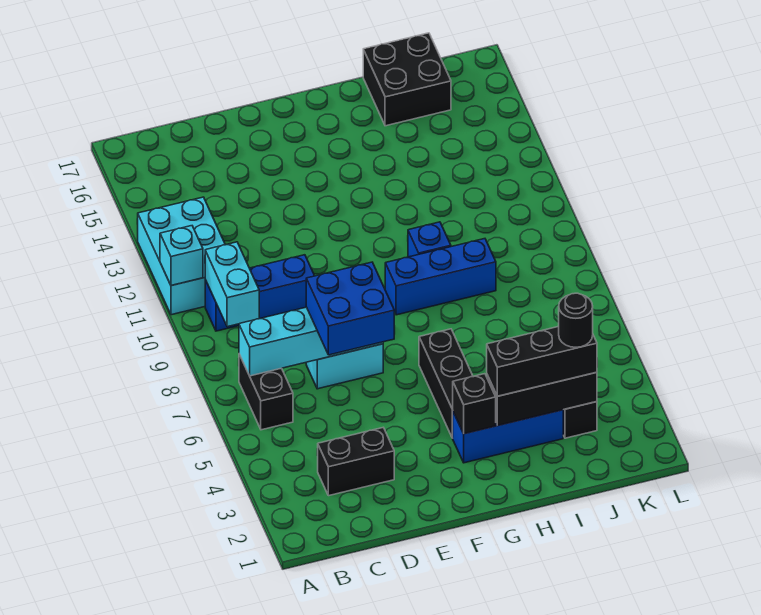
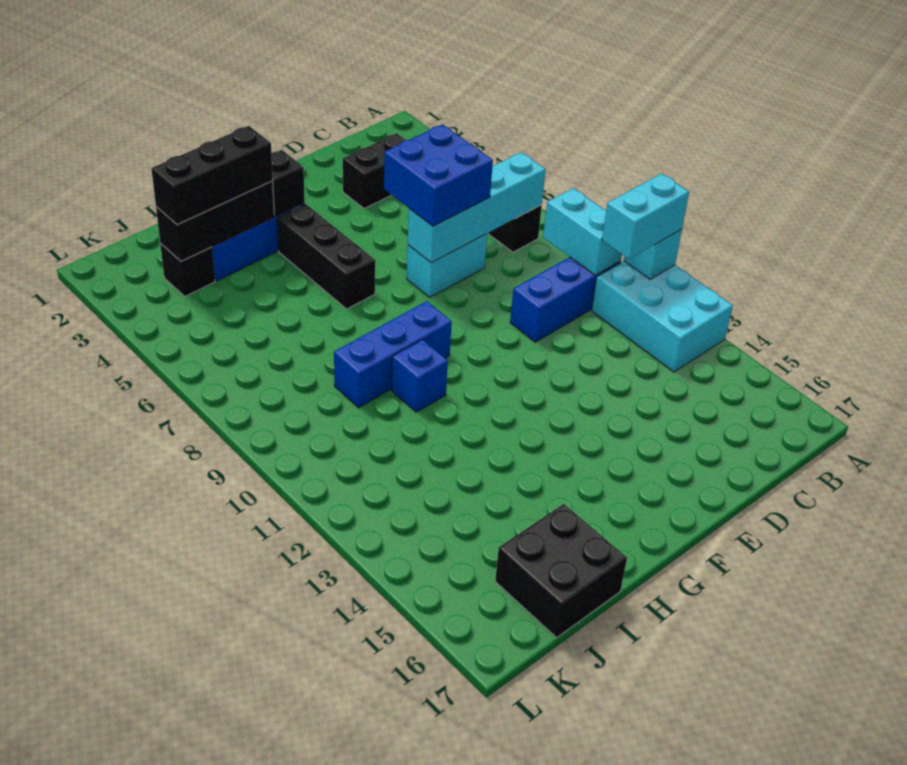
none -> cyan 1x2 brick [602,174,689,259]
black 1x1 round brick [559,293,593,347] -> none

